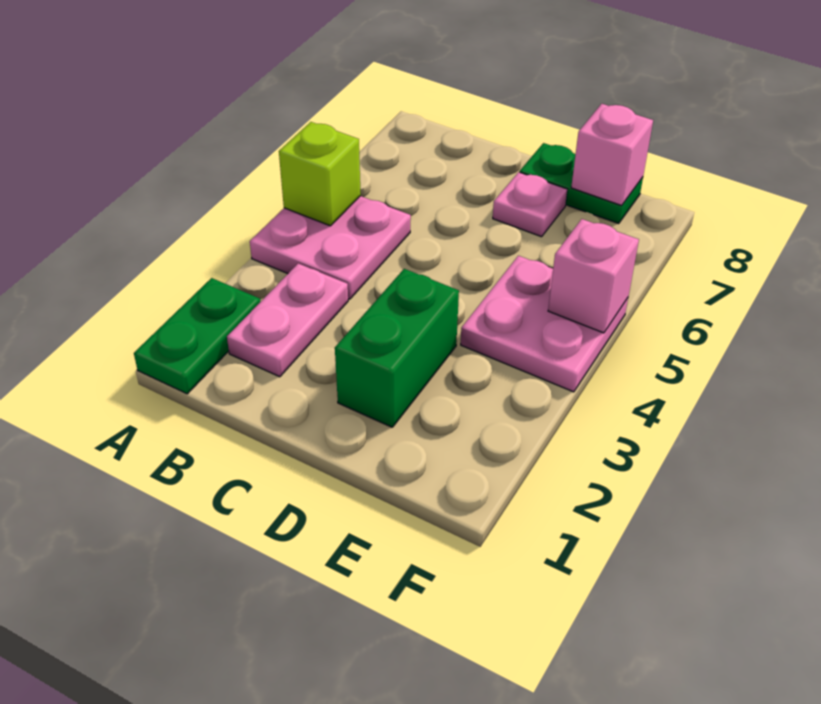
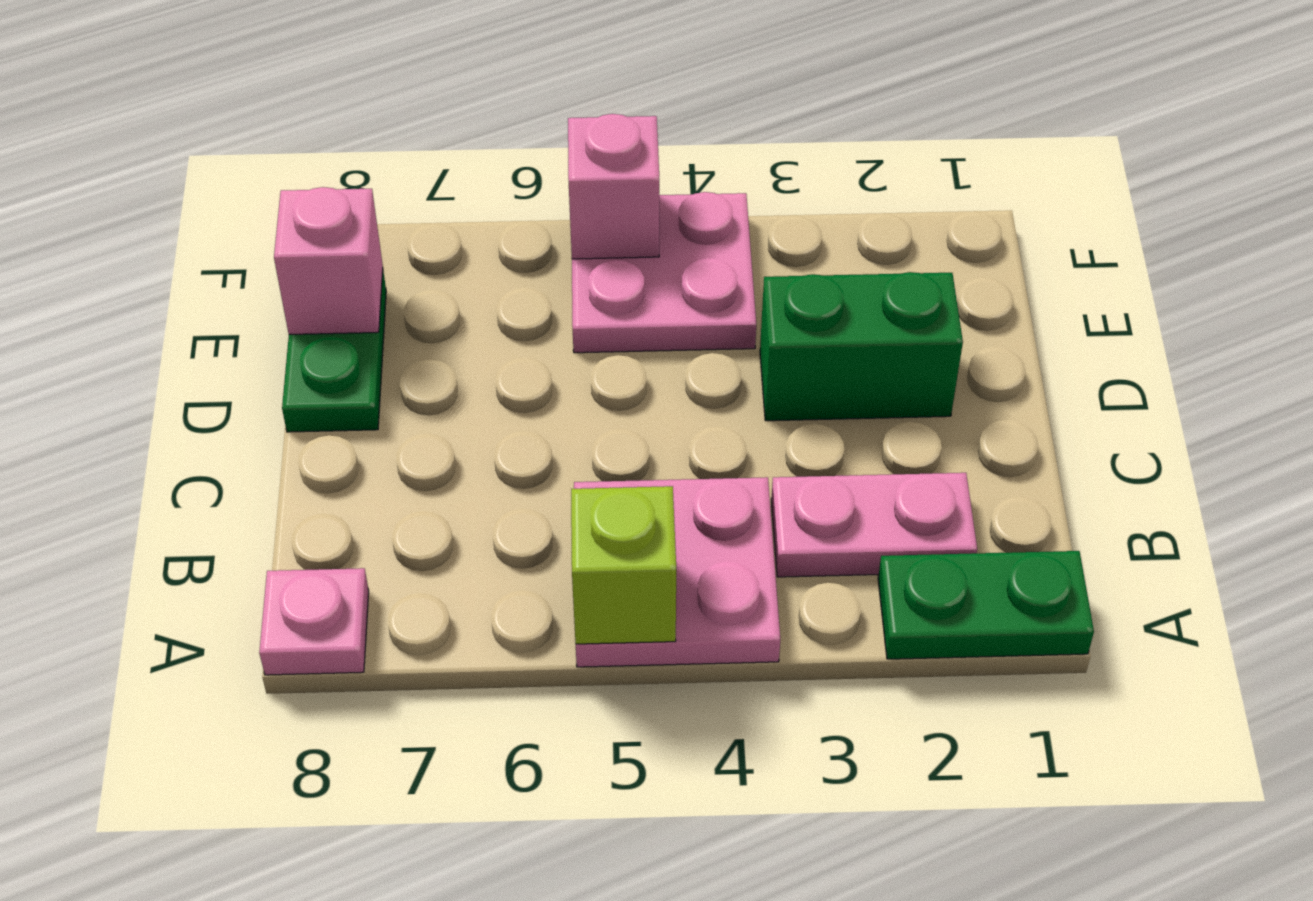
pink 1x1 plate [493,172,567,237] -> pink 1x1 plate moved to [259,568,369,675]

